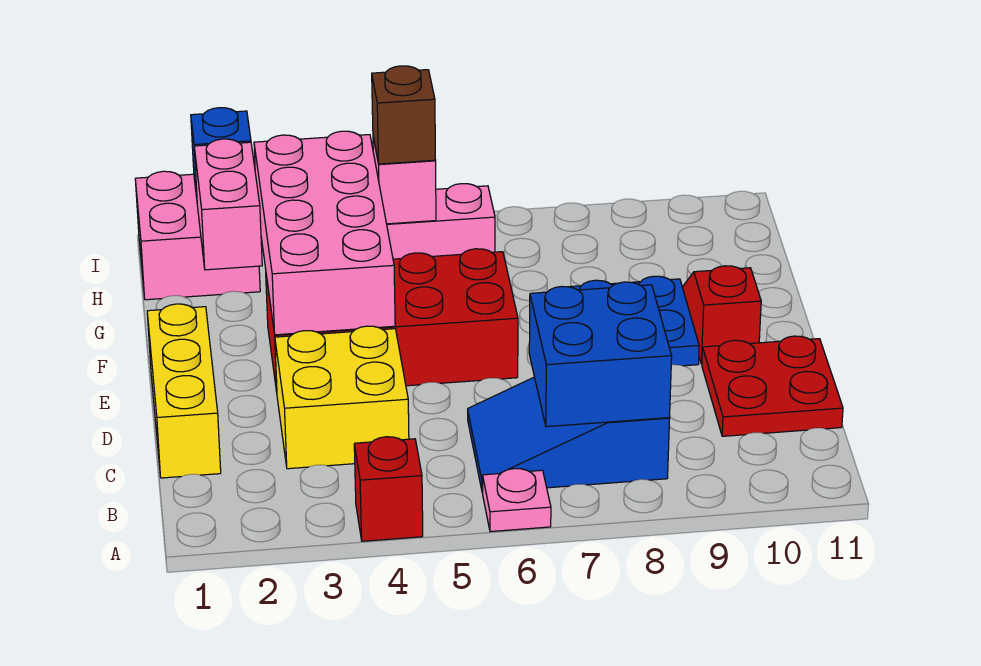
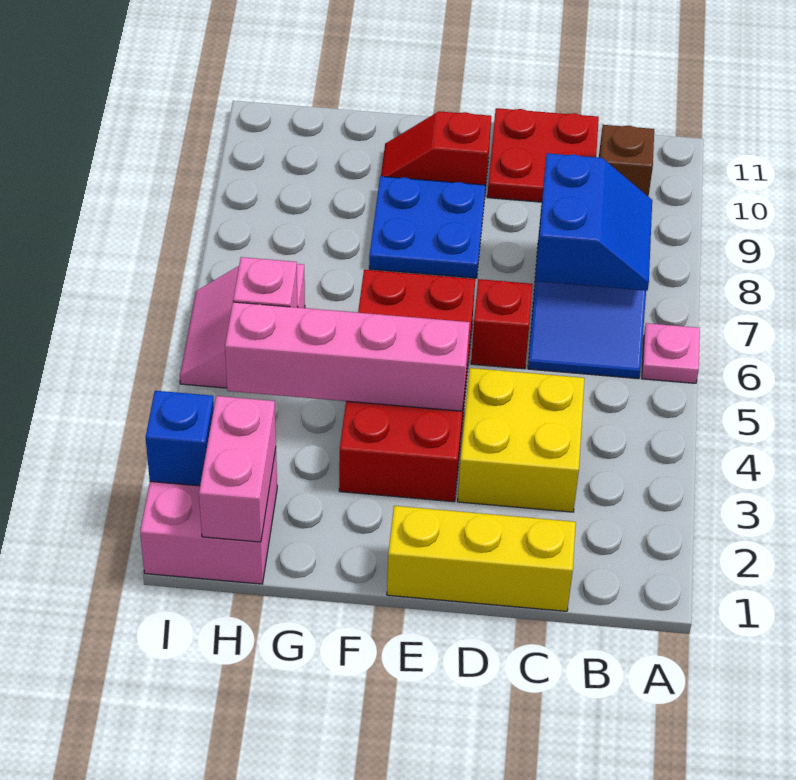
red 1x1 brick [354,437,423,541] -> red 1x1 brick moved to [471,279,533,369]
blue 2x2 brick [529,282,672,427] -> blue 2x2 slope [536,153,652,291]
pink 2x4 brick [254,131,395,335] -> pink 1x4 brick [225,302,470,411]
pink 1x2 brick [194,139,262,270] -> pink 1x2 brick turned to [199,396,276,542]
brown 1x1 brick [372,66,435,164] -> brown 1x1 brick moved to [599,125,654,196]

